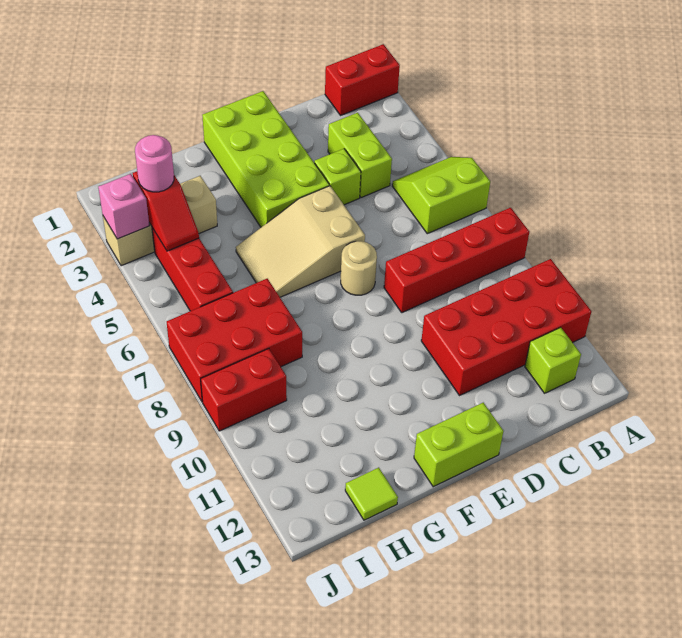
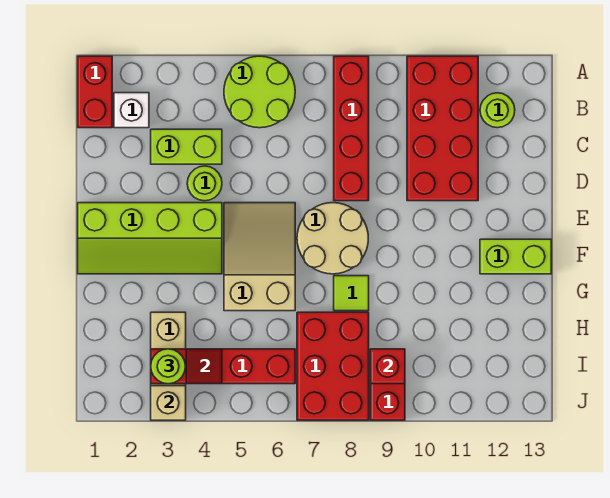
lime 2x2 slope [392,157,490,234] -> lime 2x2 round brick [224,56,295,128]
none -> white 1x1 brick [114,93,149,128]
lime 1x1 brick [525,327,581,393] -> lime 1x1 round brick [480,93,515,128]
lime 1x1 brick [314,149,361,205] -> lime 1x1 round brick [187,166,222,201]
lime 2x4 brick [202,91,329,227] -> lime 2x4 slope [78,203,222,274]
tan 2x3 slope [236,186,365,297] -> tan 2x3 slope turned to [224,203,295,311]
tan 1x1 round brick [341,241,377,295] -> tan 2x2 round brick [297,203,368,274]
lime 1x2 brick [414,403,504,487] -> lime 1x2 brick turned to [480,239,551,274]
lime 1x1 tile [345,468,398,520] -> lime 1x1 tile moved to [334,276,369,311]
pink 1x1 round brick [135,135,174,192] -> lime 1x1 round brick [151,349,186,384]
none -> red 1x1 brick [370,349,405,384]
pink 1x1 brick [98,174,149,239] -> tan 1x1 brick [151,386,186,420]

